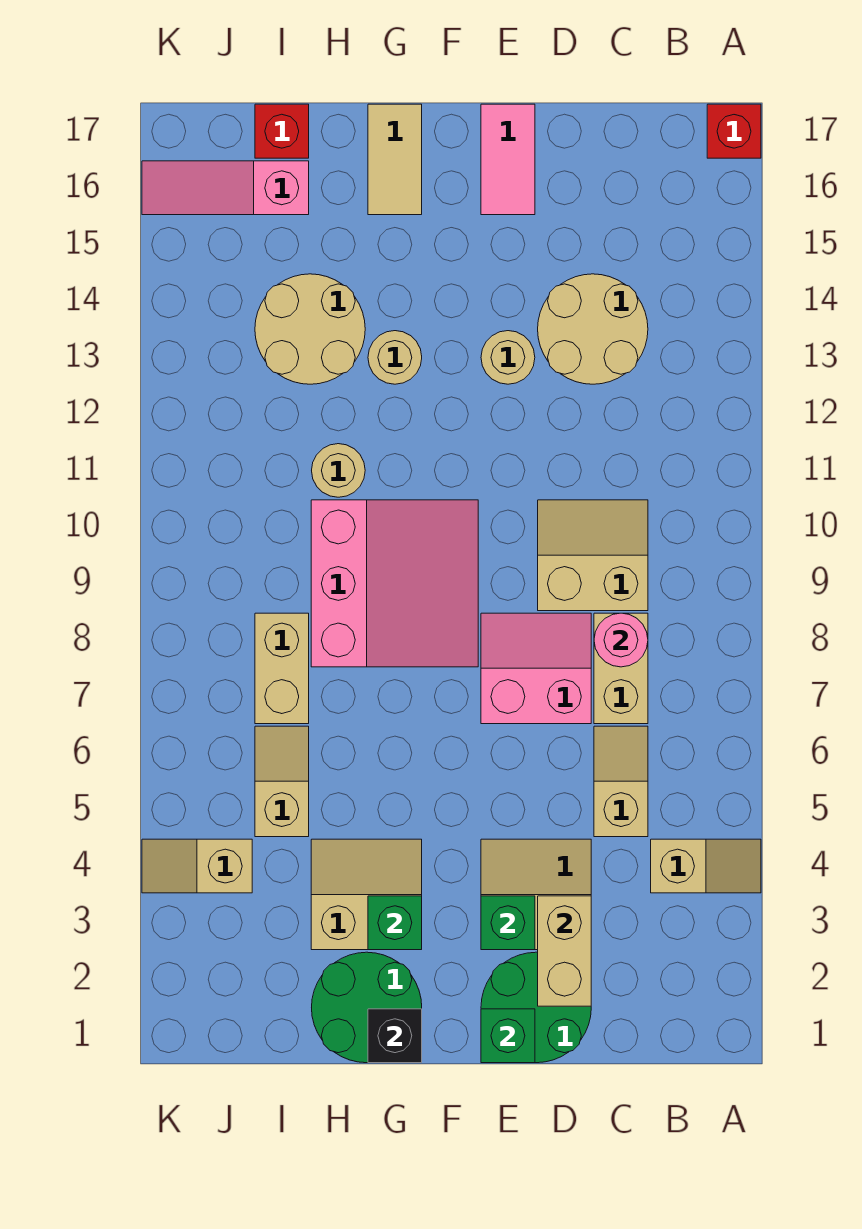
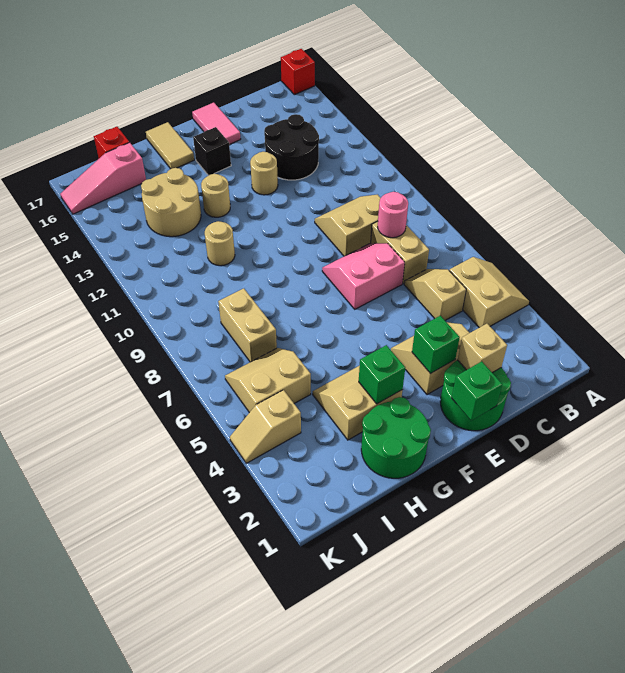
tan 1x2 slope [651,839,761,893] -> tan 2x2 slope [449,257,529,328]
tan 2x2 round brick [538,274,648,384] -> black 2x2 round brick [264,114,319,180]
tan 1x2 brick [538,896,591,1006] -> tan 1x1 brick [458,324,507,373]
pink 3x3 slope [311,500,478,667] -> none
black 1x1 brick [368,1009,422,1063] -> black 1x1 brick moved to [193,127,231,176]
tan 1x2 slope [255,726,309,837] -> tan 2x2 slope [225,348,311,413]

